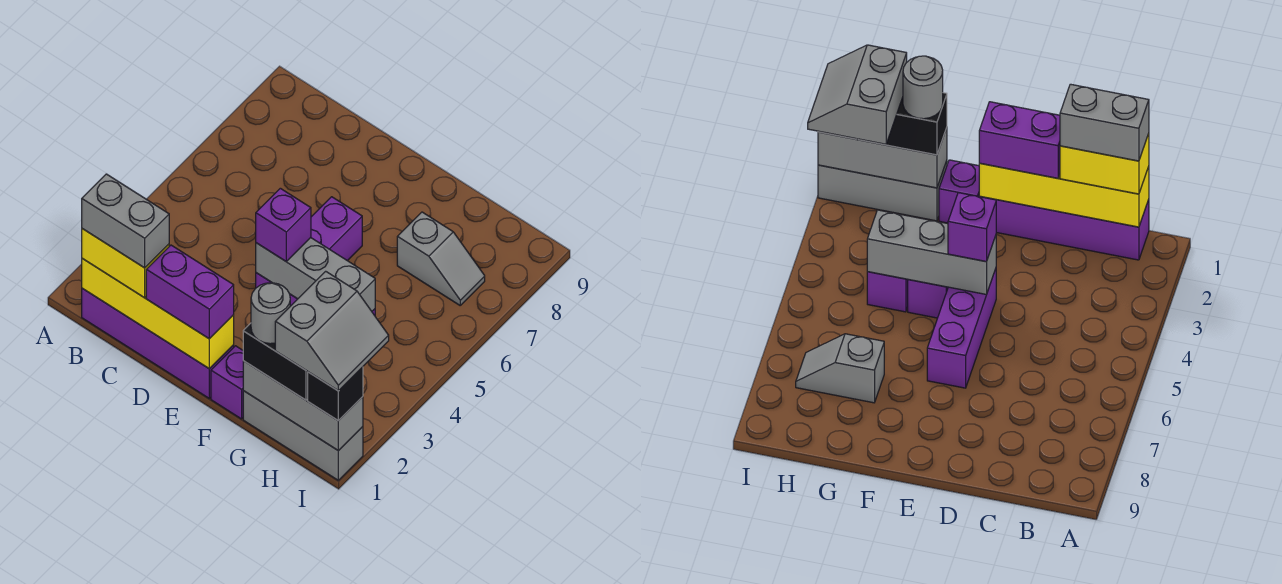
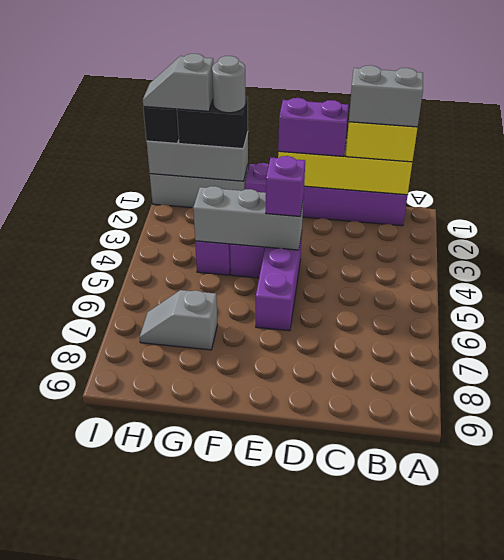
grey 2x2 slope [275,271,389,391] -> grey 1x2 slope [143,54,214,111]

